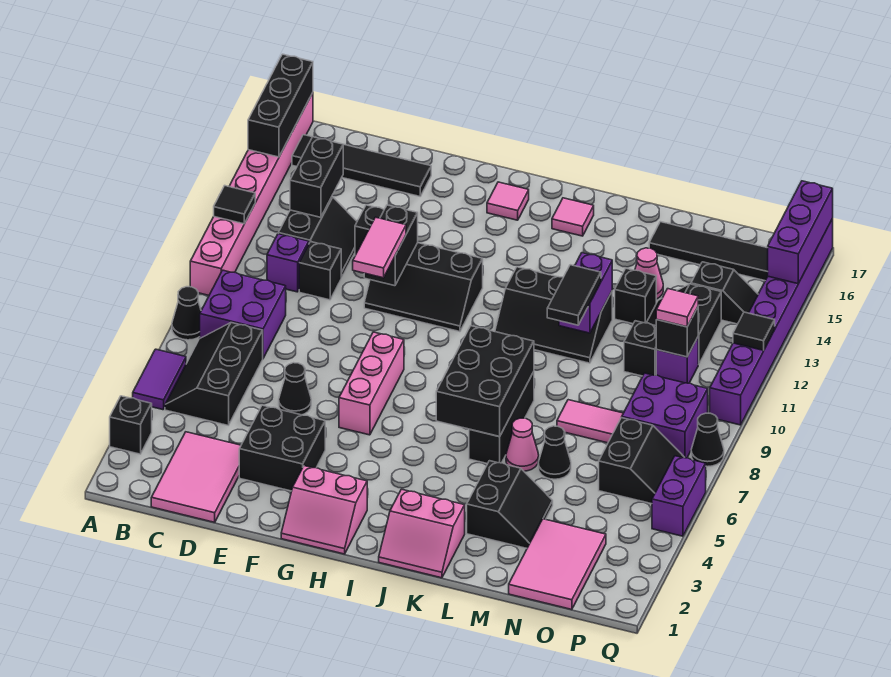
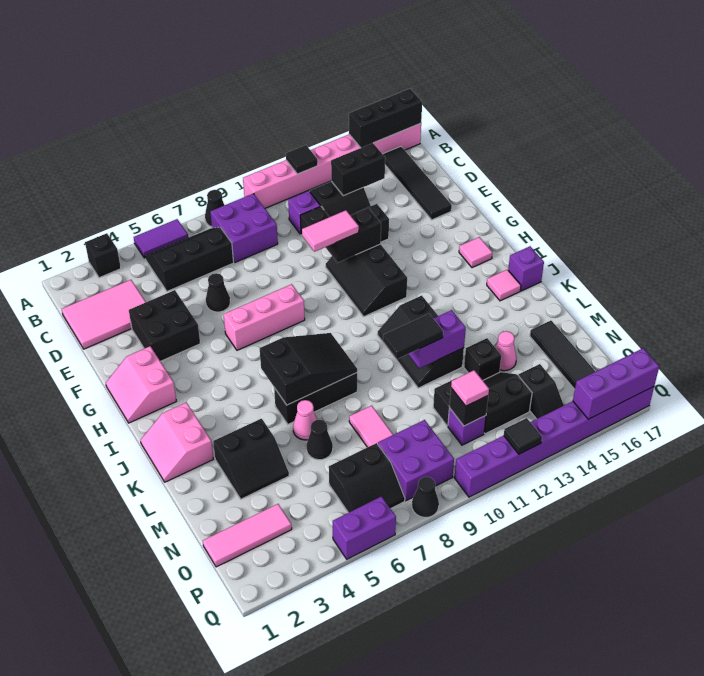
black 2x3 brick [436,326,534,437] -> black 2x3 slope [260,333,357,405]
none -> purple 1x1 brick [508,246,544,291]
pink 2x3 tile [509,519,606,610] -> pink 1x3 tile [203,504,292,567]

